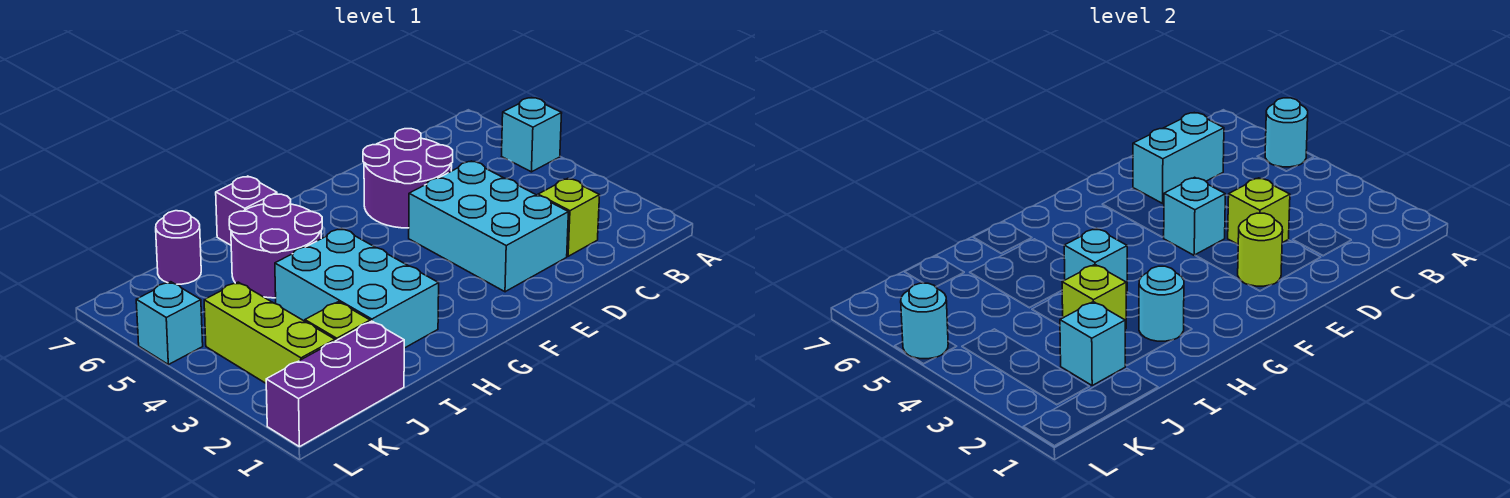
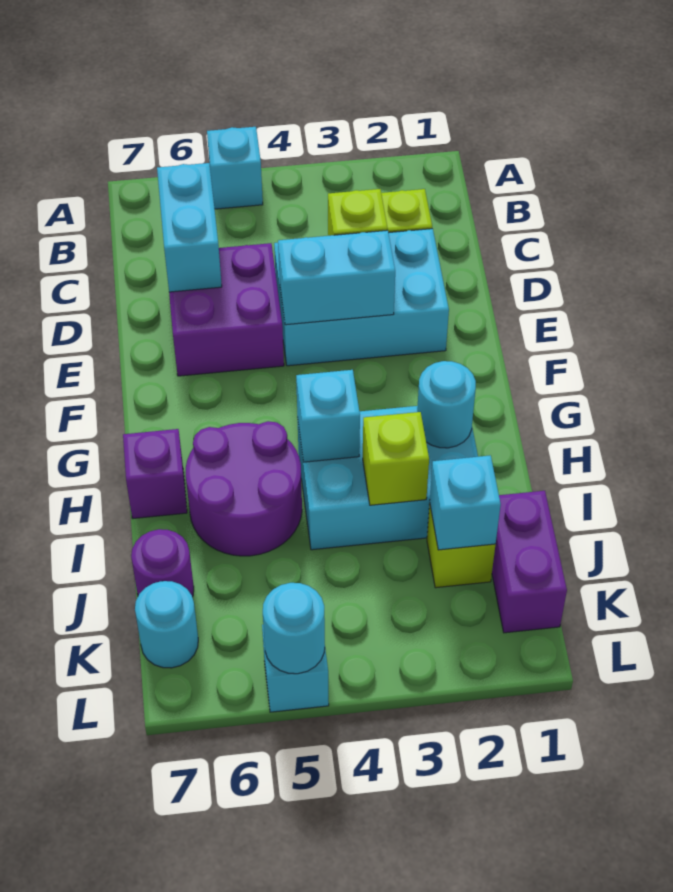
cyan 1x1 round brick [1265,98,1308,167] -> cyan 1x1 round brick moved to [135,581,198,668]
purple 2x2 round brick [363,129,453,228] -> purple 2x2 brick [169,243,284,376]
lime 1x1 round brick [1238,213,1283,286] -> none
cyan 1x1 brick [1163,177,1225,255] -> cyan 1x2 brick [278,230,395,325]
purple 1x3 brick [266,321,404,447] -> purple 1x2 brick [492,491,567,633]
lime 1x3 brick [204,282,335,383] -> none

